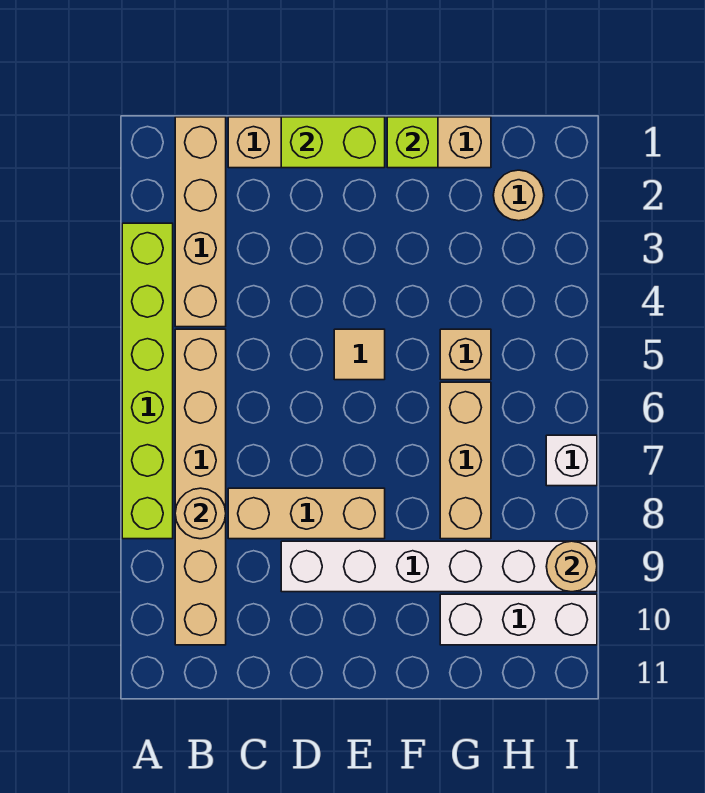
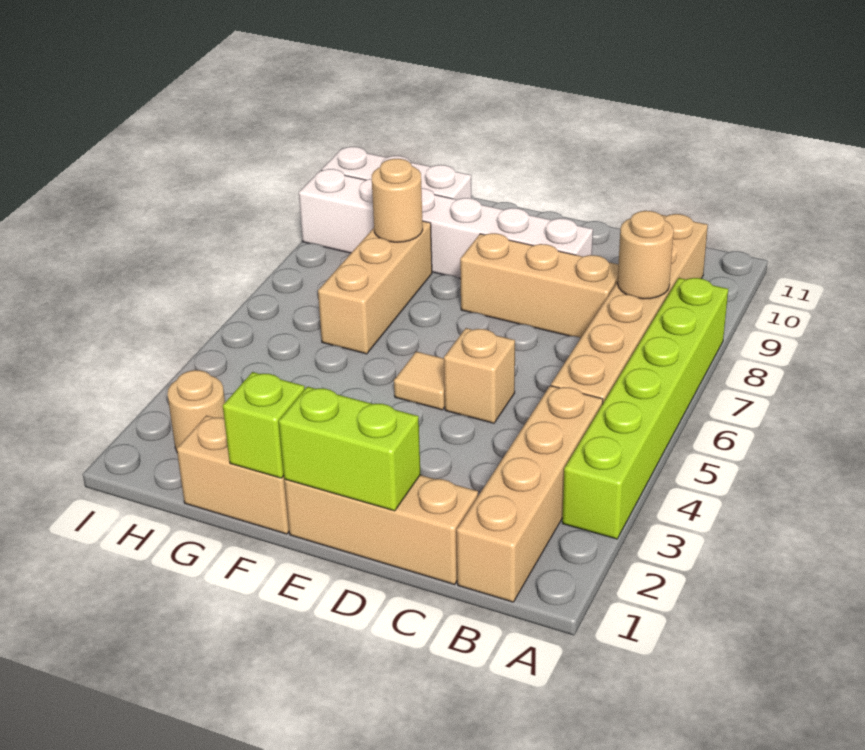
tan 1x1 brick [440,329,491,380] -> tan 1x1 brick moved to [444,328,515,423]
white 1x1 brick [546,435,597,486] -> none
tan 1x1 round brick [546,541,597,592] -> tan 1x1 round brick moved to [372,159,423,242]

